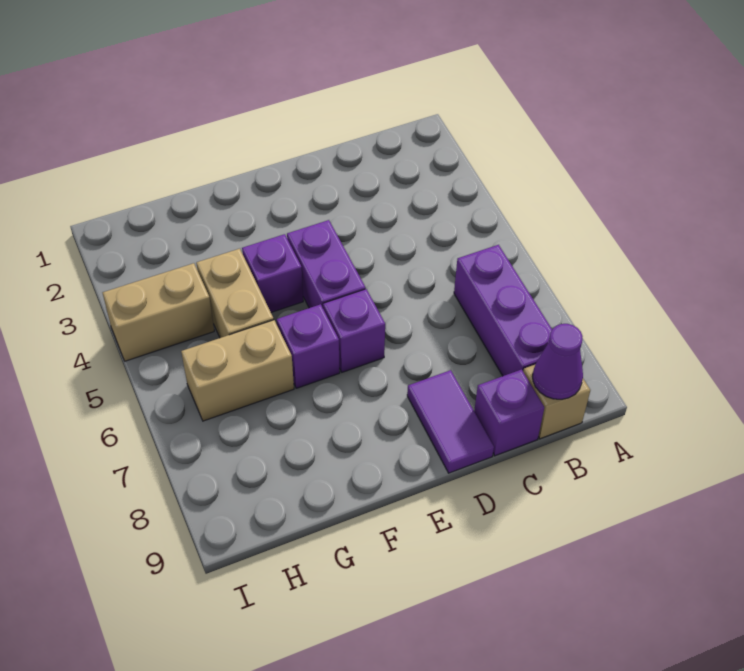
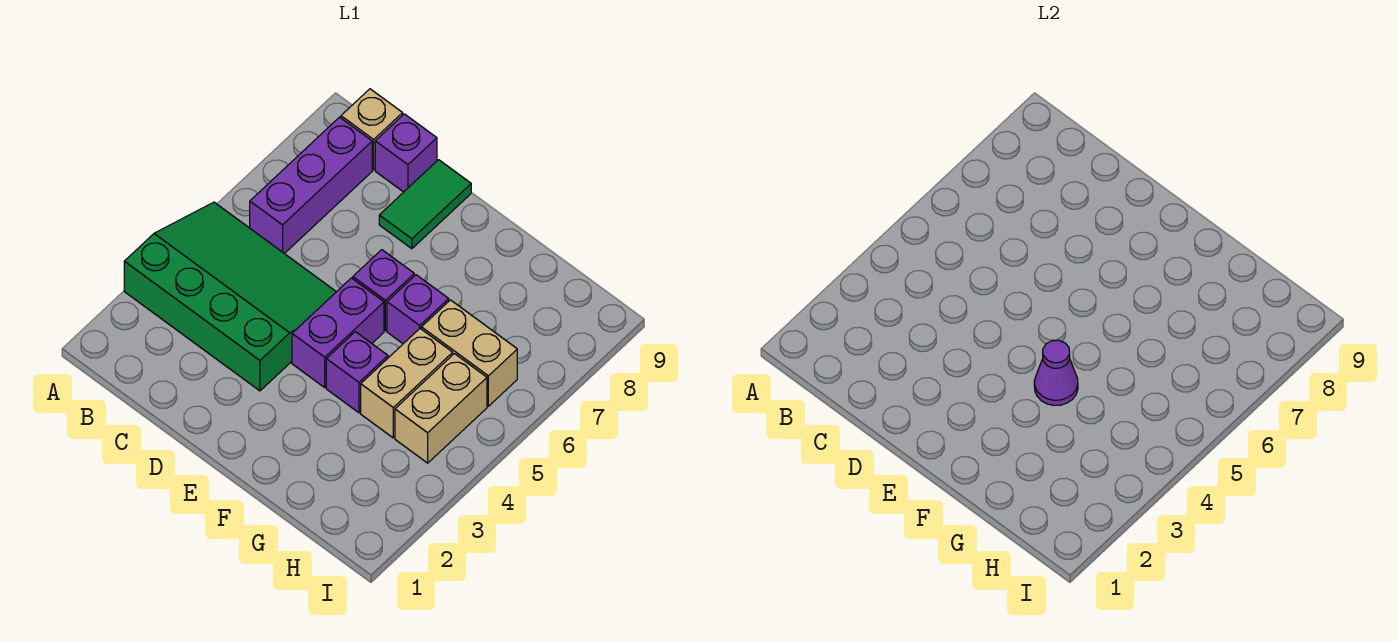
none -> green 3x4 slope [124,202,336,391]
purple 1x1 cone [533,324,583,399] -> purple 1x1 cone moved to [1034,340,1078,405]
purple 1x2 tile [407,370,494,473] -> green 1x2 tile [379,160,471,249]
tan 1x2 brick [103,263,214,361] -> tan 1x2 brick turned to [395,354,487,463]

